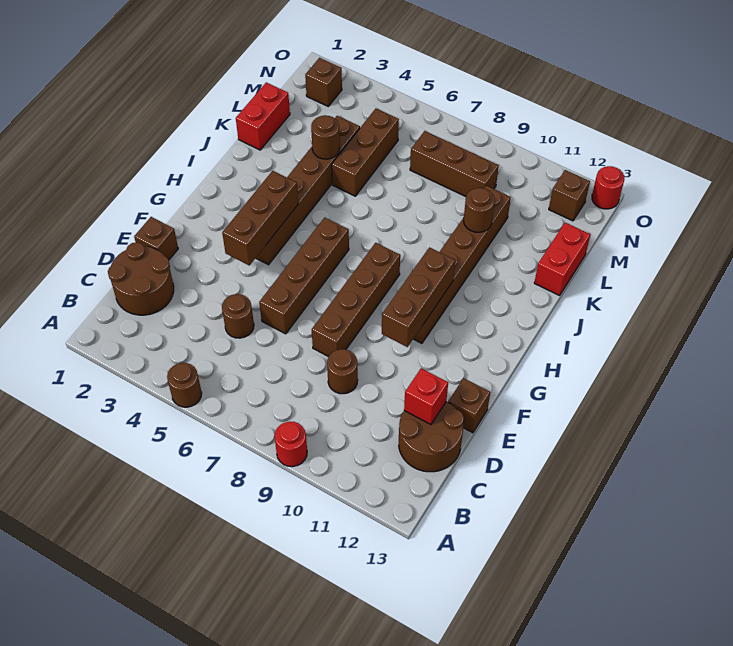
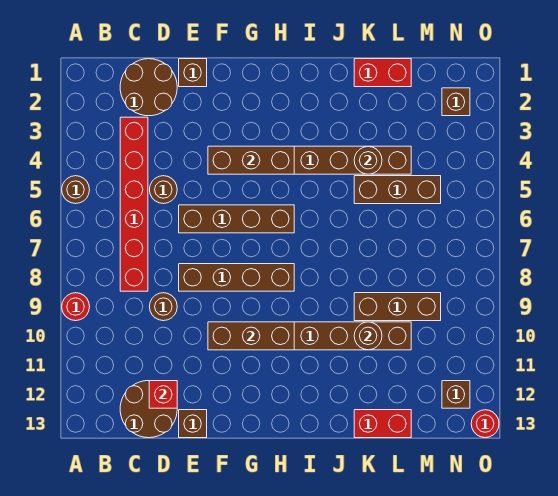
none -> red 1x6 brick [120,117,148,291]
brown 1x3 brick [410,131,499,197] -> brown 1x3 brick turned to [354,293,441,321]

